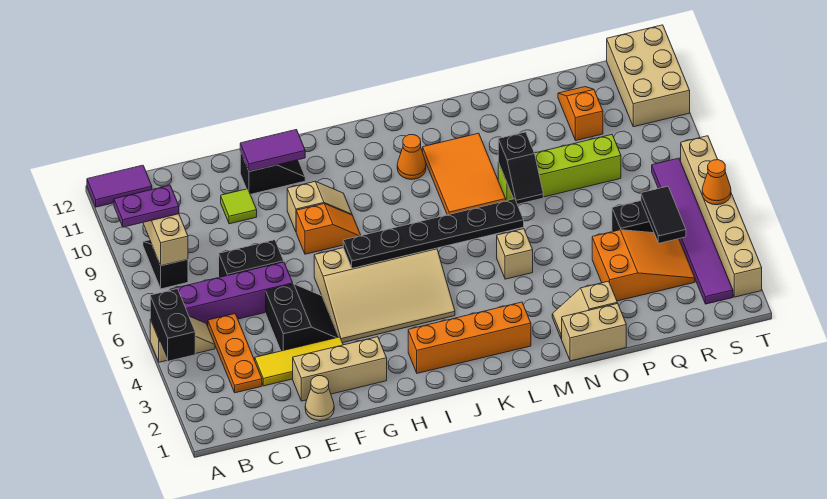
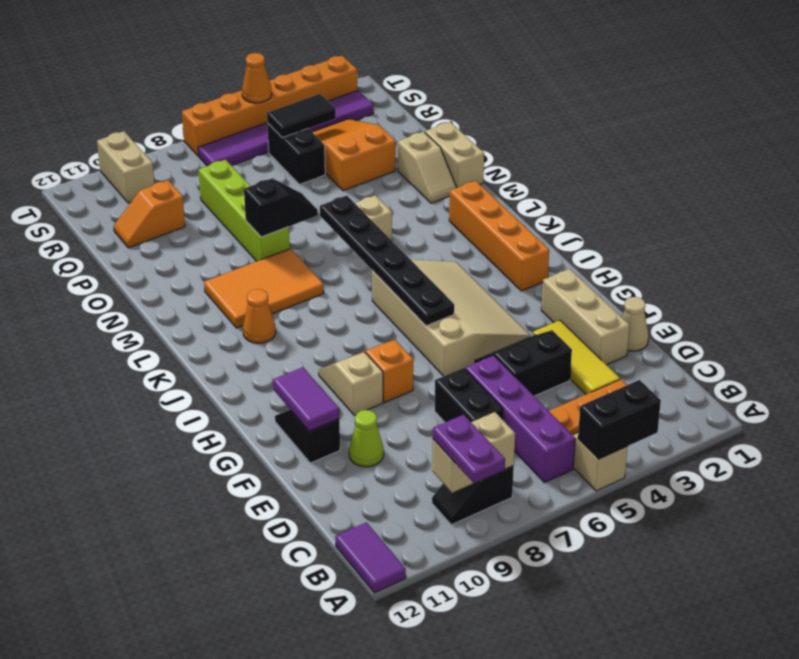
lime 1x1 tile [221,189,257,224] -> lime 1x1 cone [349,410,384,467]
tan 2x3 brick [607,25,690,127] -> tan 1x2 brick [97,131,154,203]
tan 1x6 brick [681,136,762,297] -> orange 1x6 brick [182,55,358,156]

